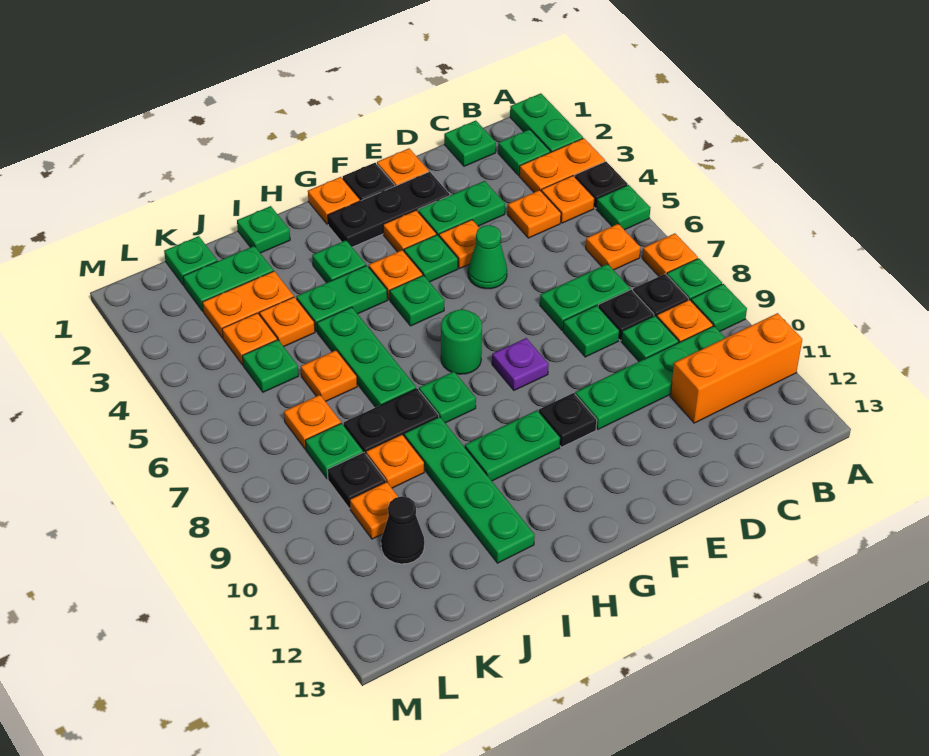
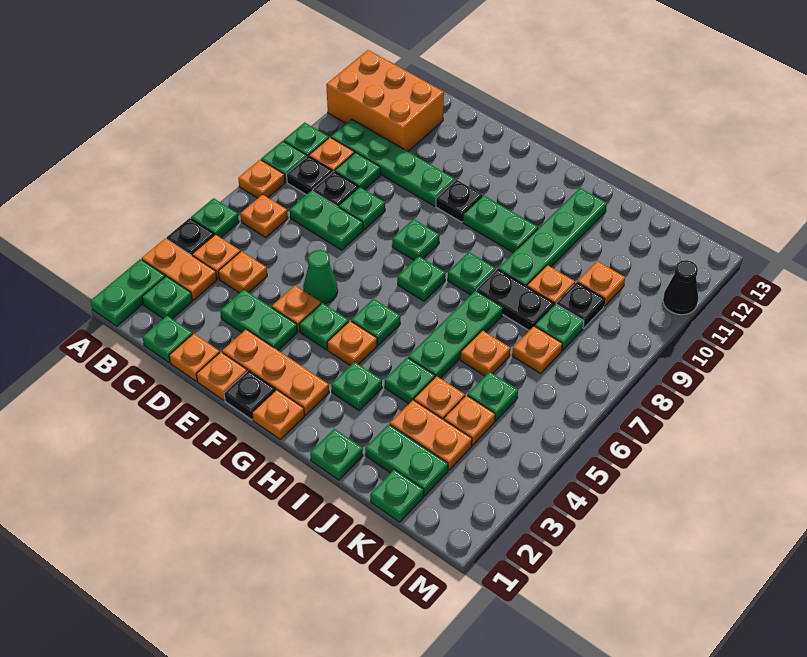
orange 1x3 brick [670,313,802,423] -> orange 2x3 brick [326,50,444,151]
black 1x3 plate [328,172,450,247] -> orange 1x3 plate [222,329,329,415]
orange 1x1 plate [383,210,436,252] -> orange 1x1 plate moved to [169,334,220,381]
purple 1x1 plate [492,338,549,390] -> green 1x1 plate [392,219,440,260]
green 1x1 round brick [441,309,482,374] -> green 1x1 plate [397,256,445,301]
green 1x2 plate [296,265,387,332] -> green 1x1 plate [385,357,435,404]
black 1x1 cone [381,496,424,564] -> black 1x1 cone moved to [663,260,698,315]

